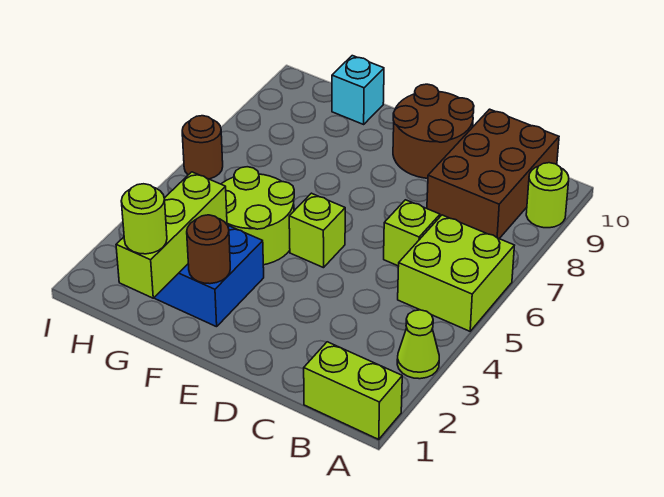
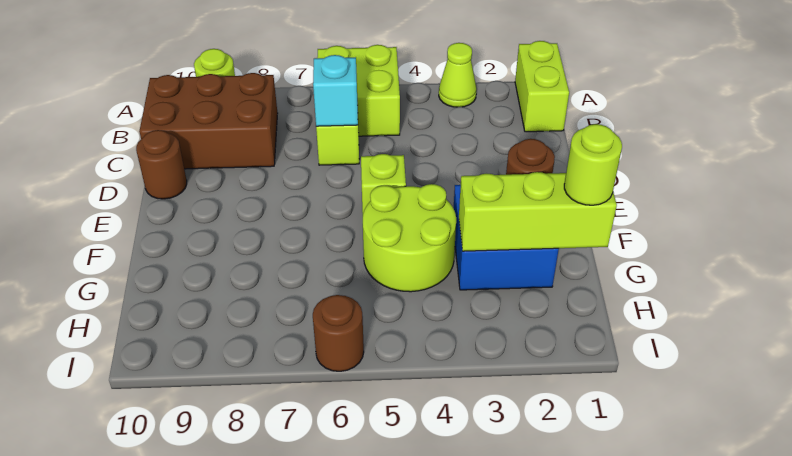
brown 2x2 round brick [393,84,474,178] -> brown 1x1 round brick [136,130,187,199]
cyan 1x1 brick [332,56,384,124] -> cyan 1x1 brick moved to [313,55,358,126]

